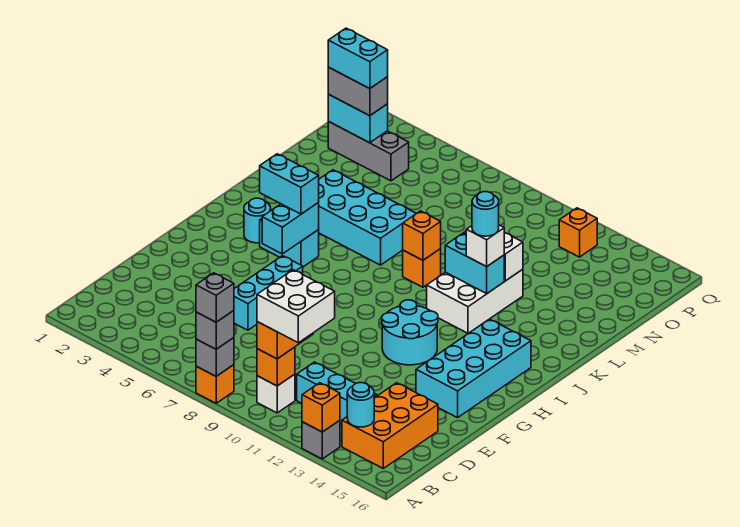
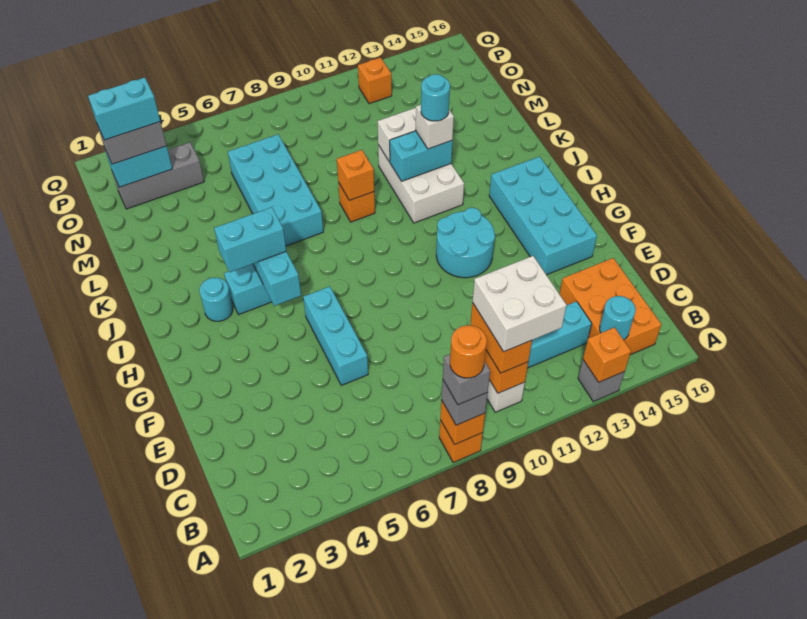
grey 1x1 brick [196,338,234,376] -> orange 1x1 brick [440,400,485,444]
none -> orange 1x1 round brick [450,325,487,378]
cyan 2x4 brick [318,170,416,265] -> cyan 2x4 brick turned to [228,134,323,246]

